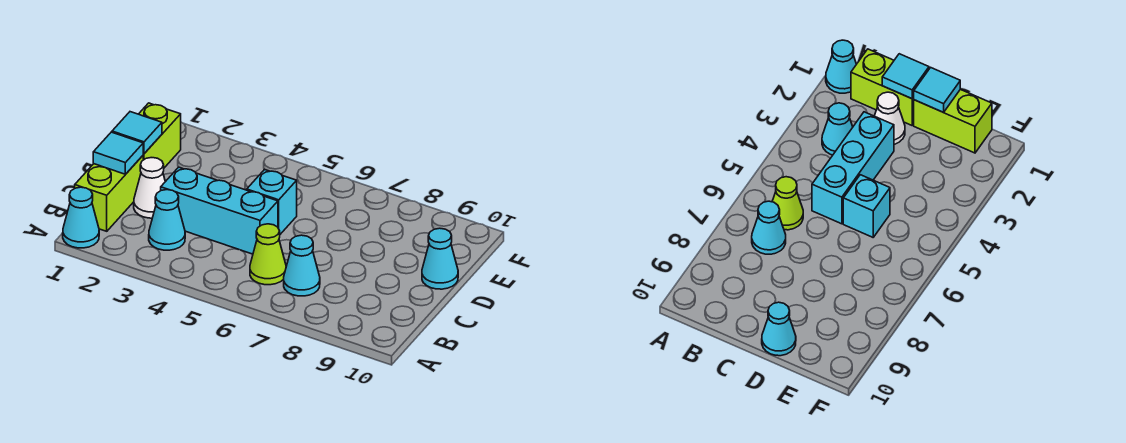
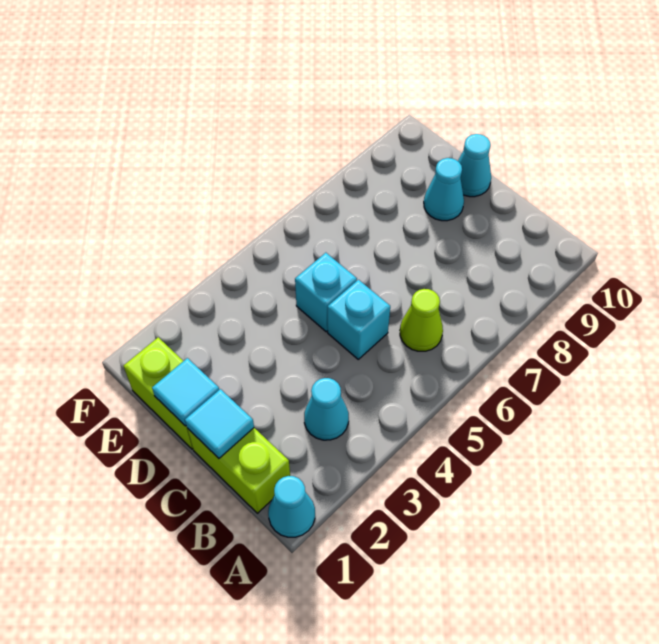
cyan 1x1 cone [284,235,320,296] -> cyan 1x1 cone moved to [424,158,464,221]
white 1x1 cone [134,158,165,218] -> none
cyan 1x3 brick [161,167,278,254] -> cyan 1x1 brick [328,280,390,359]

